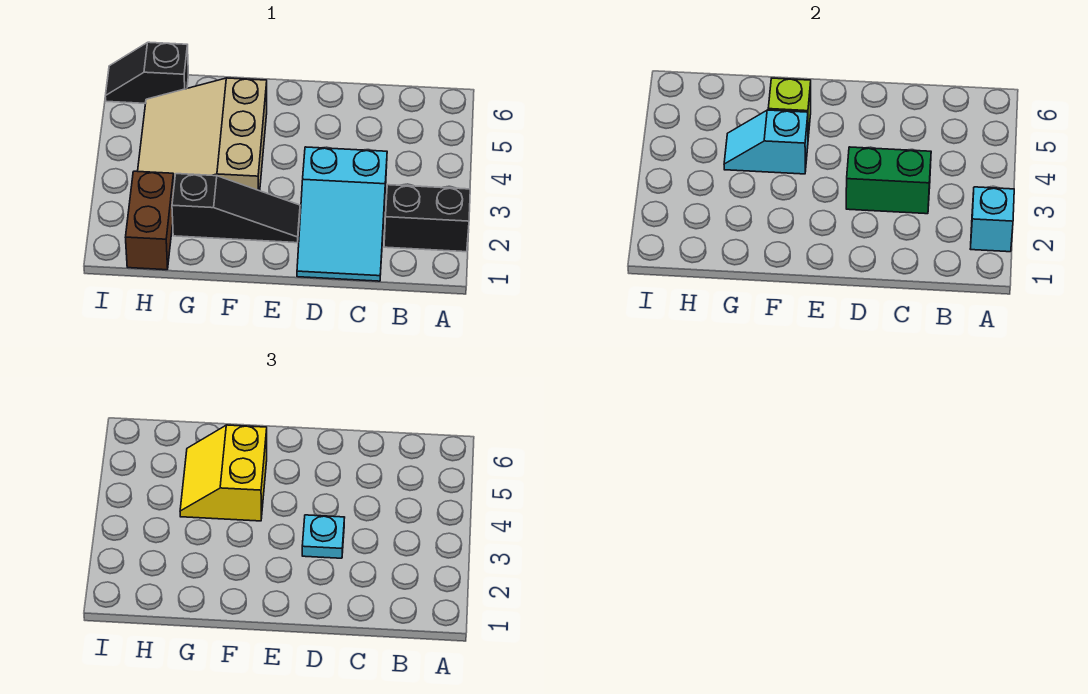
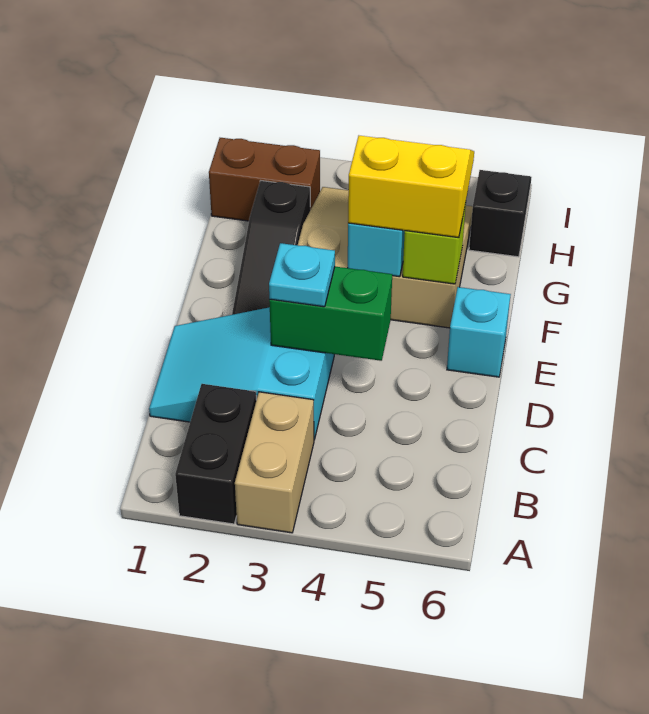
cyan 1x1 brick [970,187,1014,252] -> cyan 1x1 brick moved to [447,287,511,377]
none -> tan 1x2 brick [235,392,314,533]
green 1x2 brick [846,147,931,214] -> green 1x2 brick turned to [269,267,392,361]

